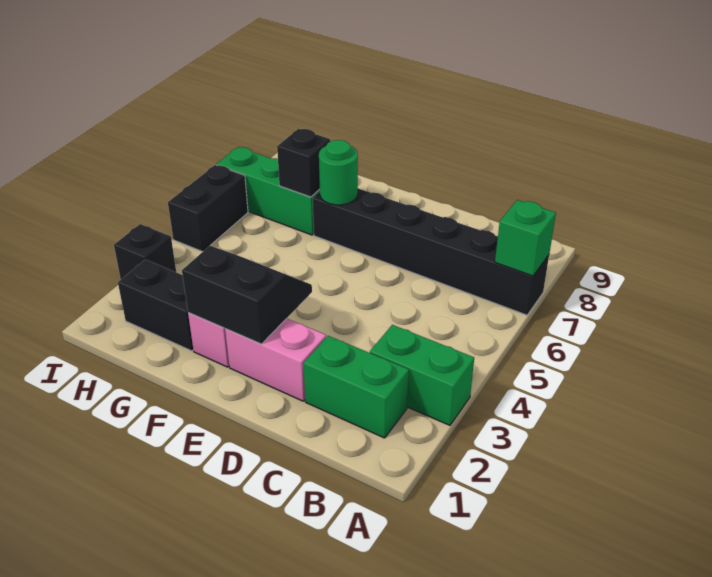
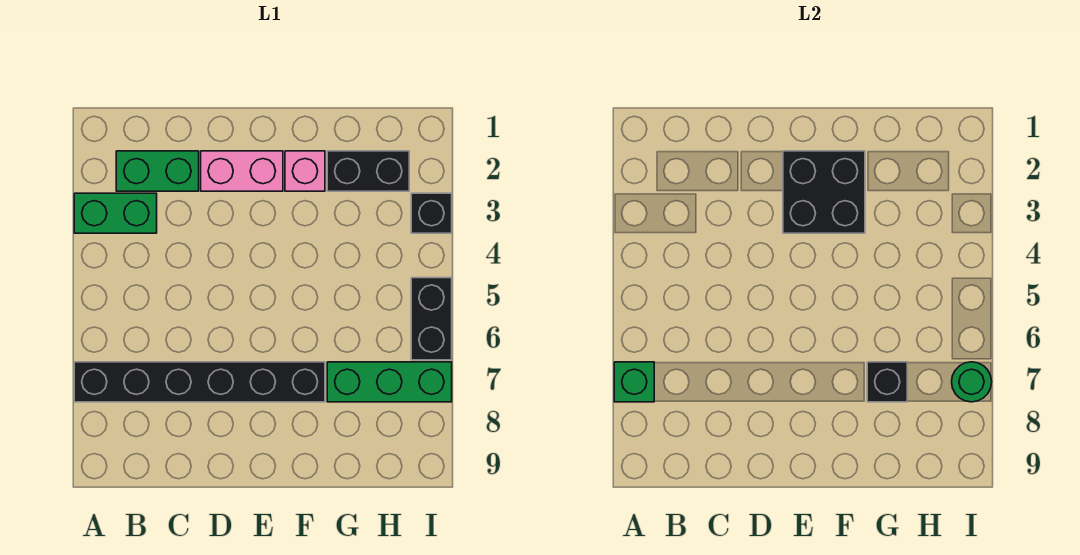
black 2x2 slope [182,246,312,344] -> black 2x2 brick [783,151,865,233]
green 1x1 round brick [319,140,358,205] -> green 1x1 round brick moved to [952,362,992,402]

